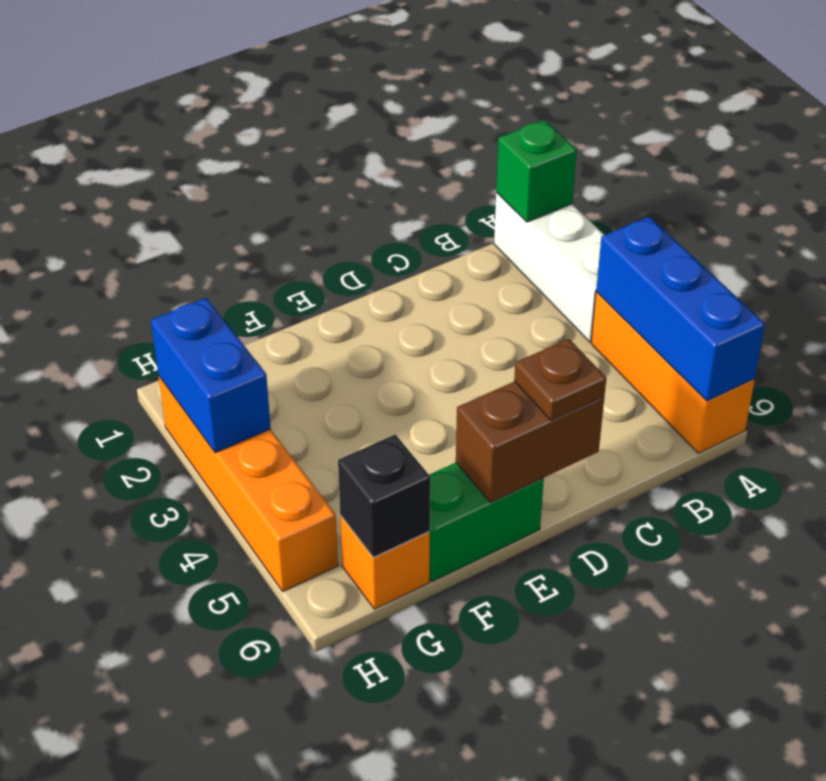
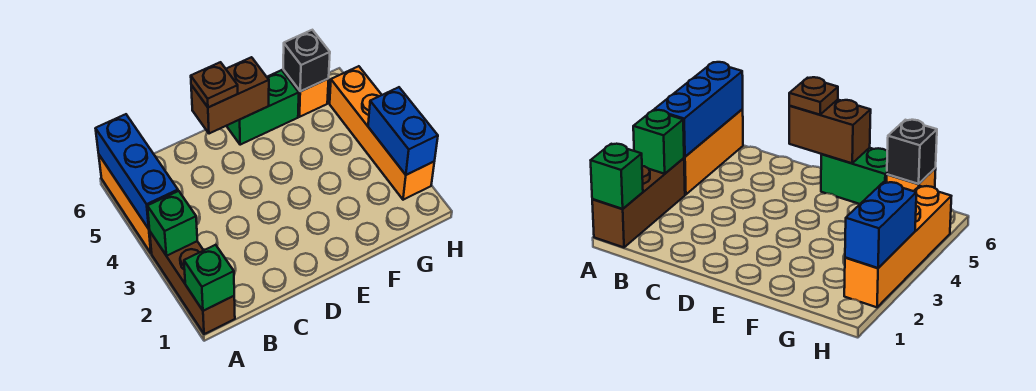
white 1x3 brick [494,192,604,342] -> brown 1x3 brick [150,232,235,334]
none -> green 1x1 brick [148,191,197,256]

